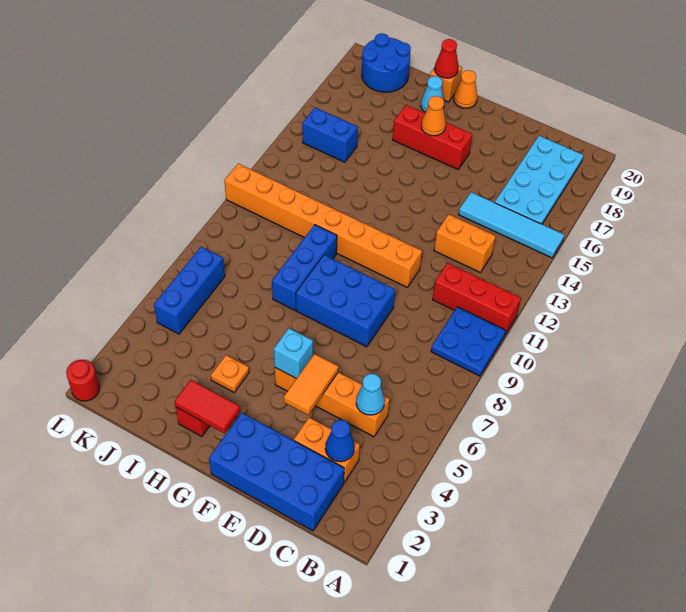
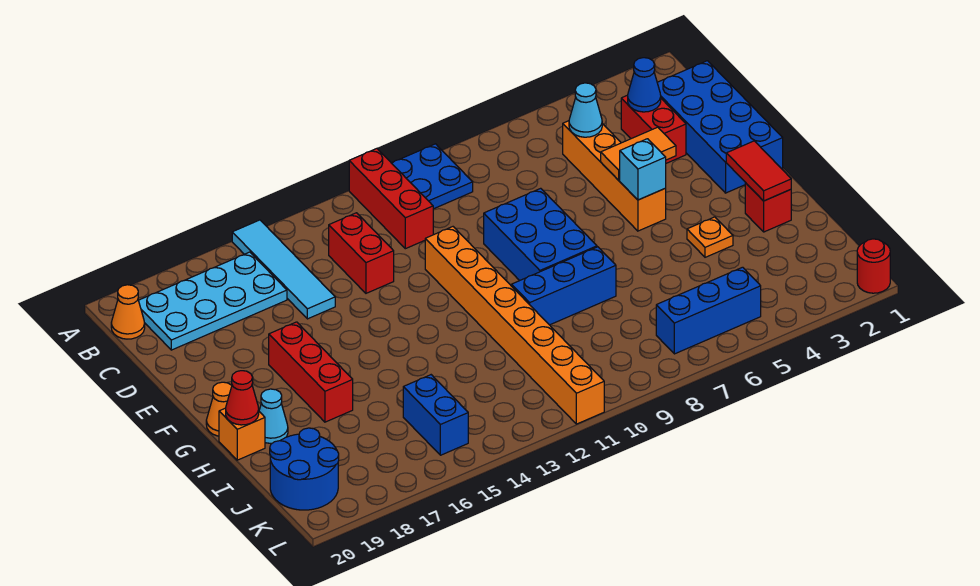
orange 1x2 brick [294,418,360,482] -> red 1x2 brick [621,95,686,163]
orange 1x2 brick [434,214,496,272] -> red 1x2 brick [329,213,394,293]
orange 1x1 cone [421,96,446,136] -> orange 1x1 cone moved to [111,285,145,339]

